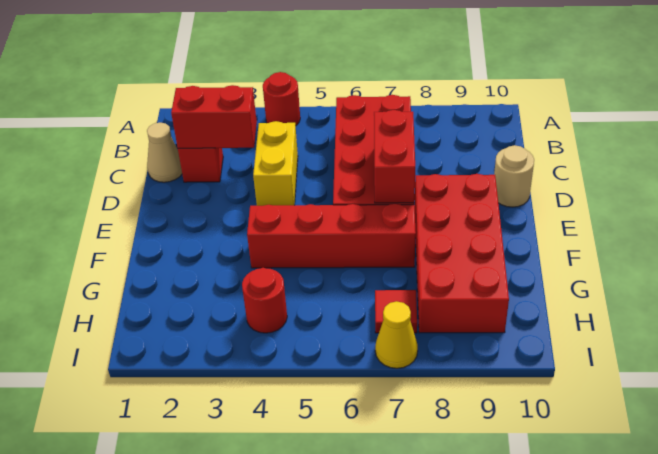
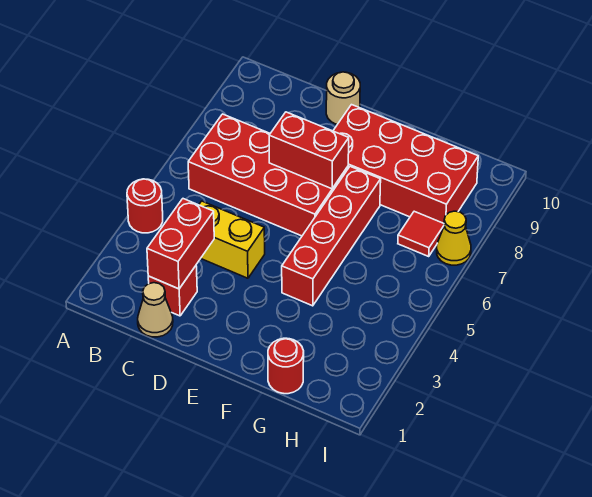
red 1x1 round brick [242,268,287,333] -> red 1x1 round brick moved to [268,338,304,394]

